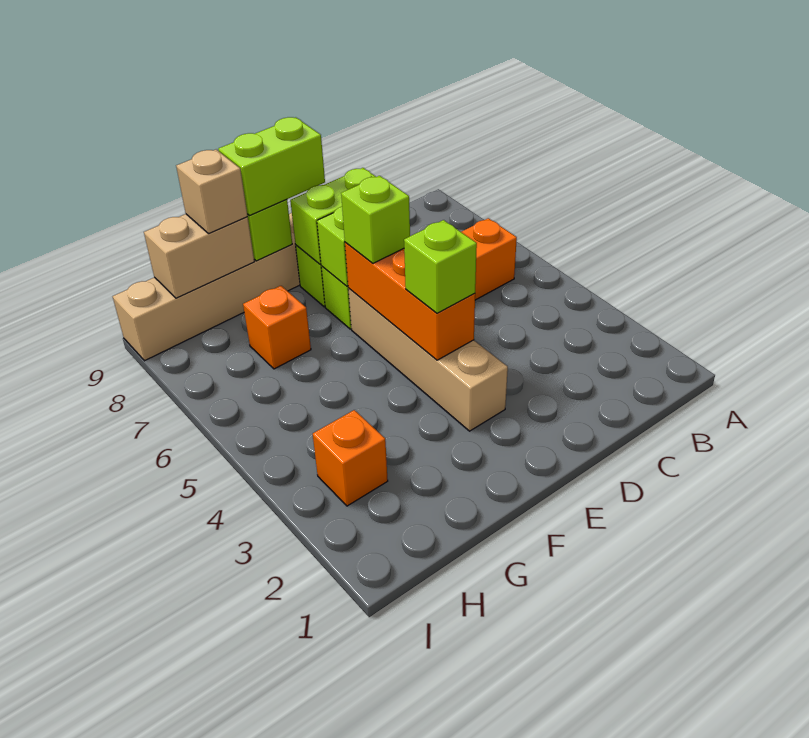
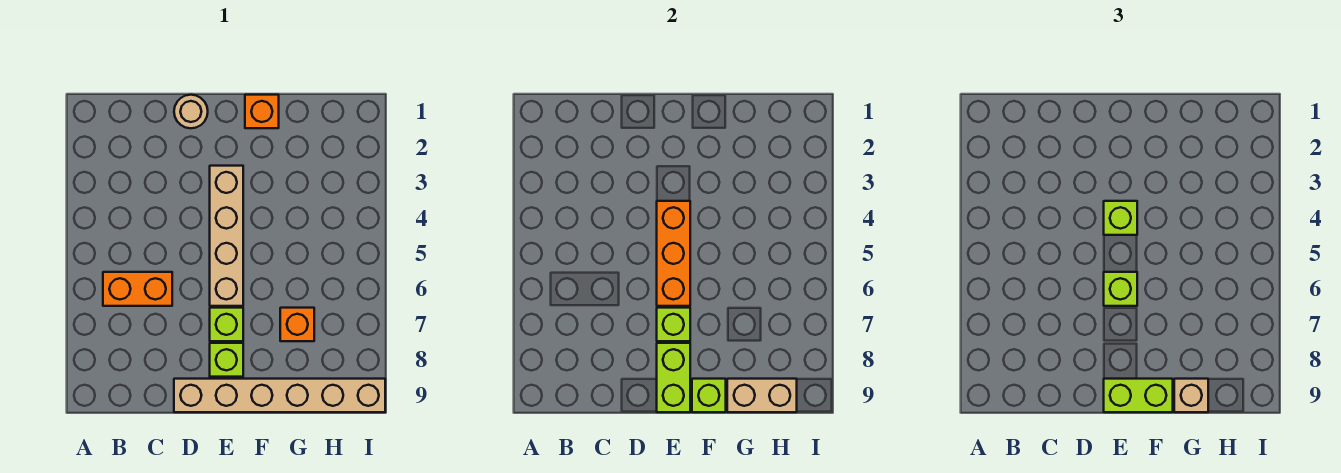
none -> tan 1x1 round brick [174,95,208,128]
lime 1x2 brick [290,168,376,264] -> lime 1x2 brick turned to [657,343,690,412]
orange 1x1 brick [313,410,388,506] -> orange 1x1 brick moved to [245,95,279,128]

